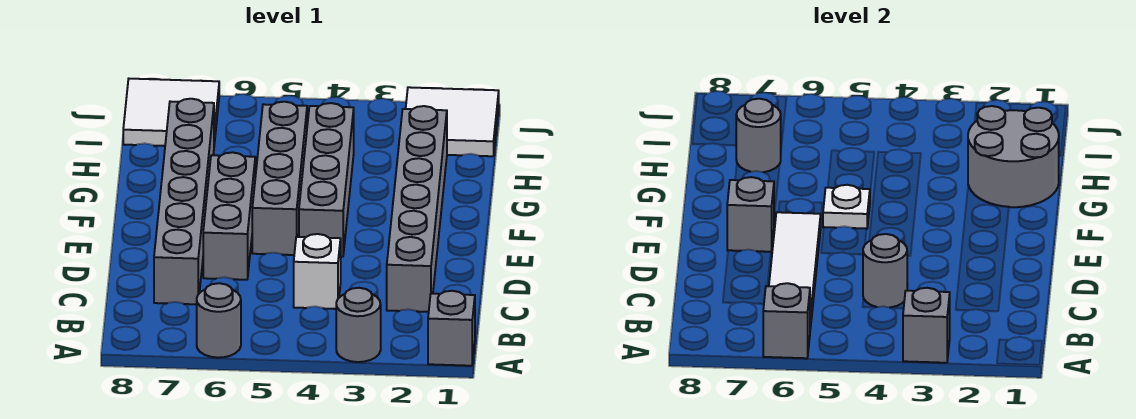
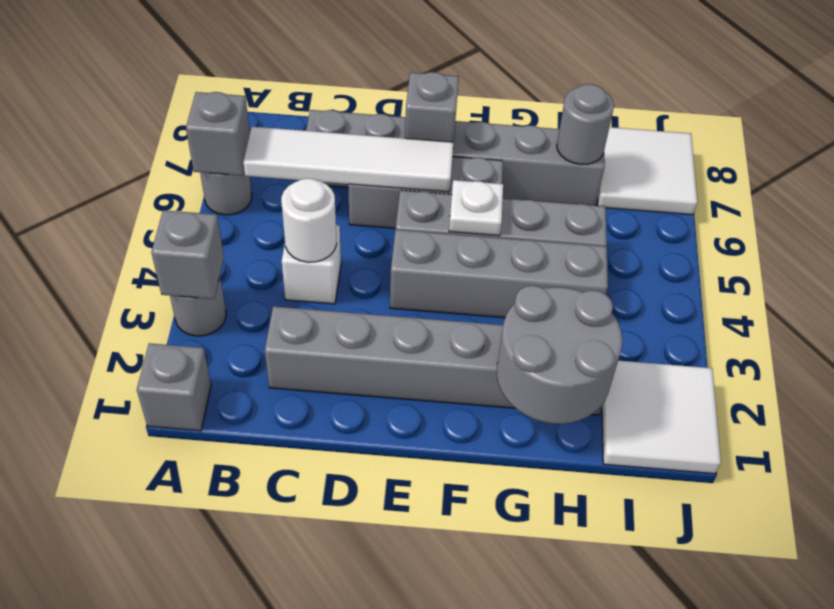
grey 1x1 round brick [863,234,907,308] -> white 1x1 round brick [281,178,337,262]

